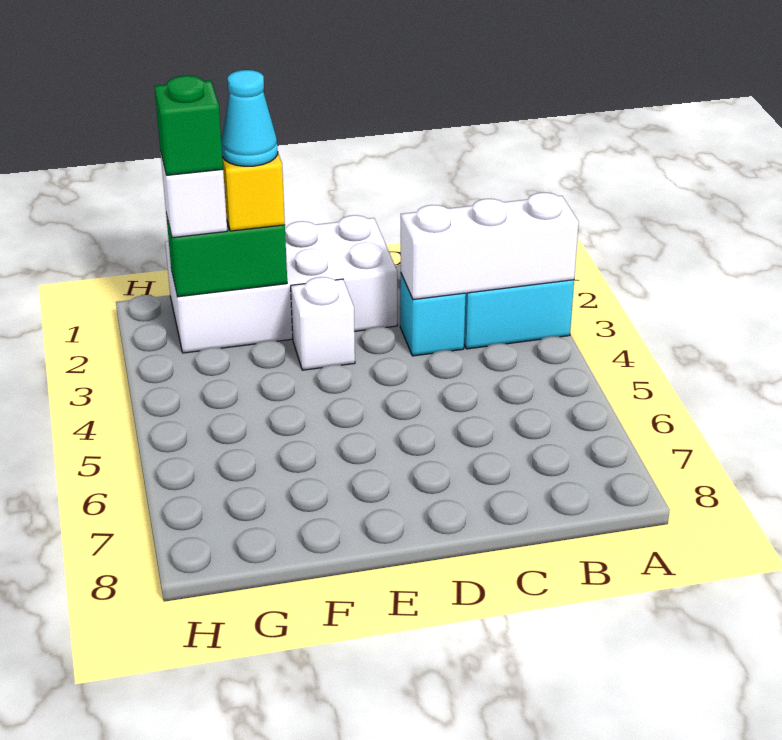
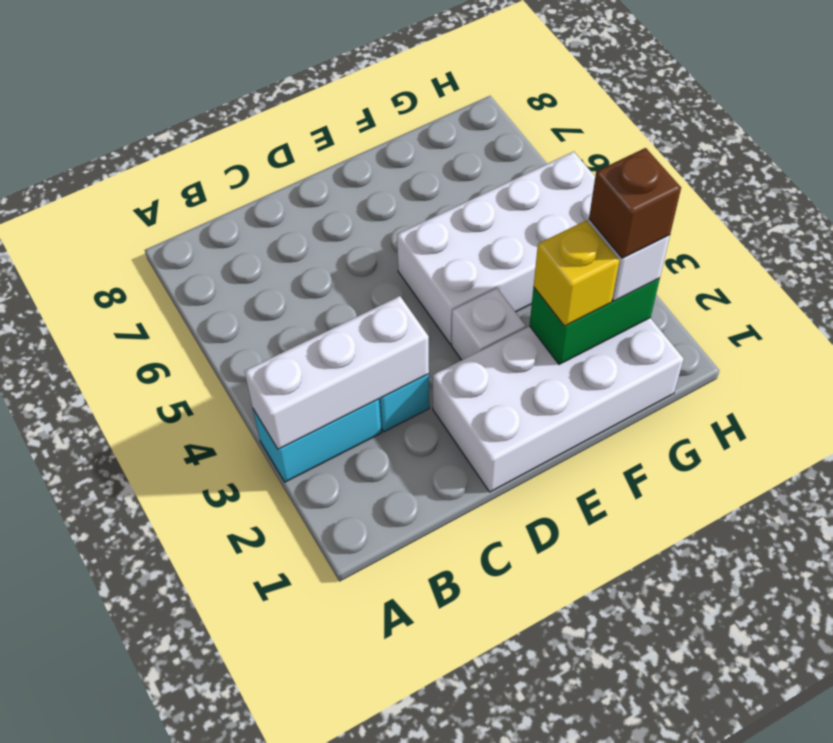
none -> white 2x4 brick [397,152,595,344]
cyan 1x1 cone [221,70,278,166] -> none
green 1x1 brick [154,76,223,175] -> brown 1x1 brick [589,148,681,258]

